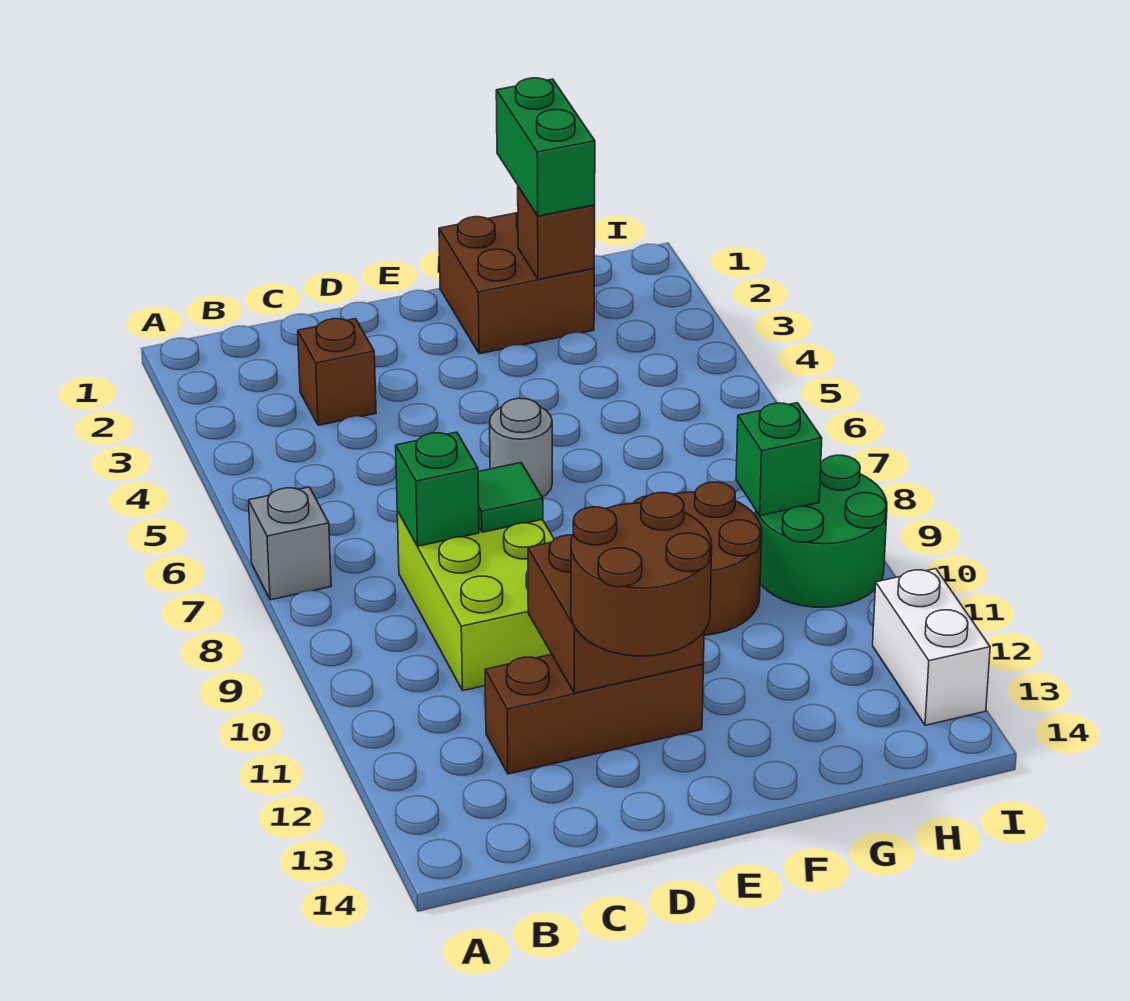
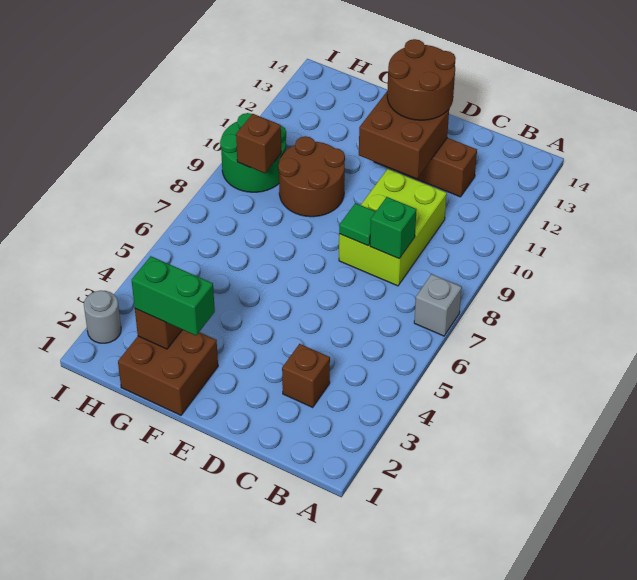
grey 1x1 round brick [490,398,552,497] -> grey 1x1 round brick moved to [84,291,121,343]
green 1x2 brick [496,78,595,216] -> green 1x2 brick turned to [132,256,215,336]
green 1x1 brick [736,403,822,516] -> brown 1x1 brick [236,114,281,173]
white 1x2 brick [873,569,990,725] -> none

